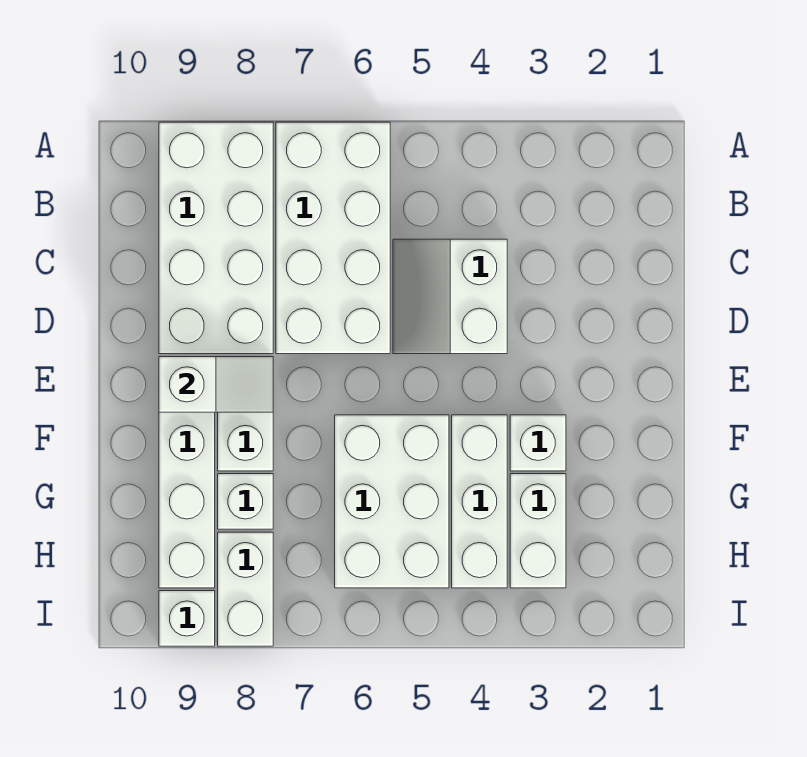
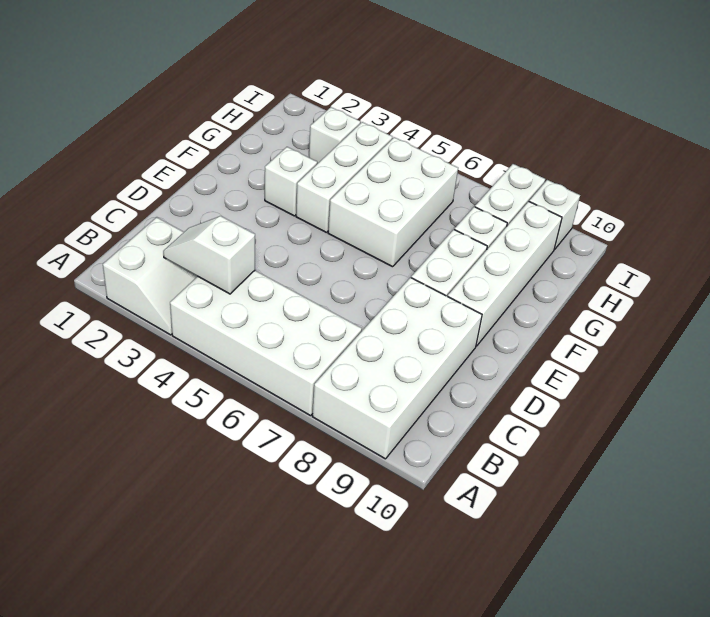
white 2x4 brick [276,122,390,354] -> white 2x4 brick turned to [170,271,362,416]
white 2x2 slope [393,239,507,354] -> white 2x2 slope moved to [103,217,197,335]
white 1x2 slope [159,357,273,412] -> white 1x2 slope moved to [163,216,255,294]
white 1x2 brick [510,474,566,588] -> white 1x1 brick [309,107,360,164]

